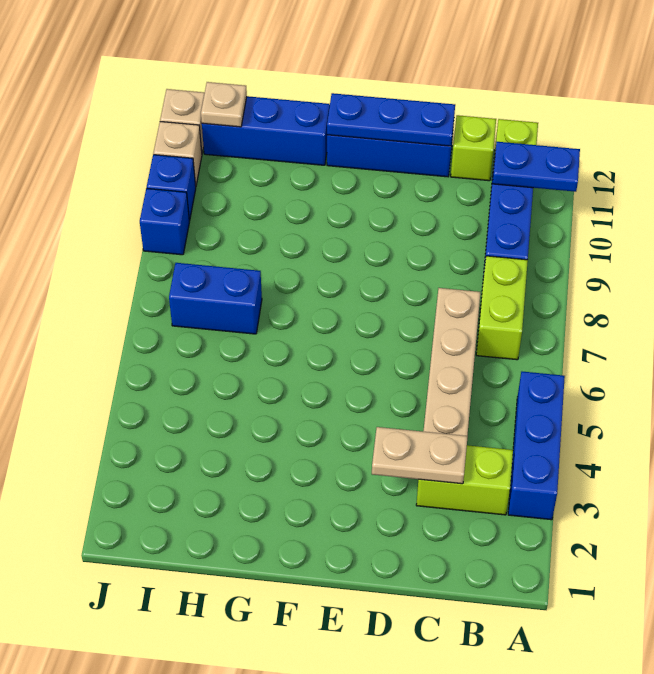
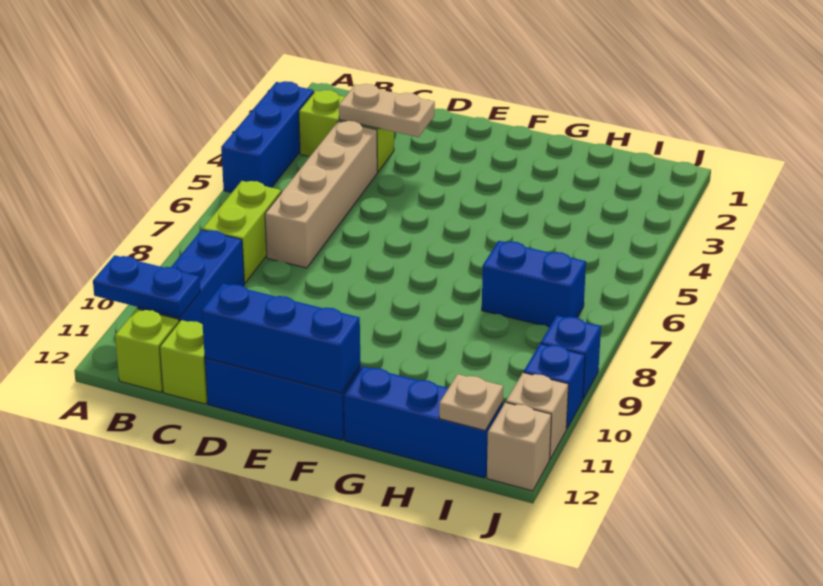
blue 1x3 plate [327,93,455,146] -> blue 1x3 brick [202,284,360,393]

